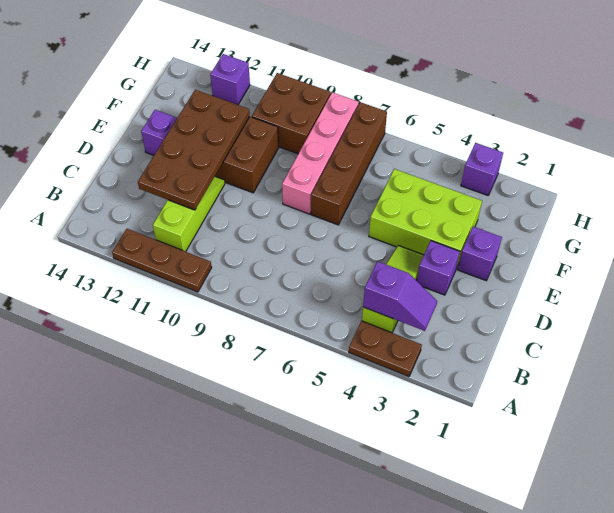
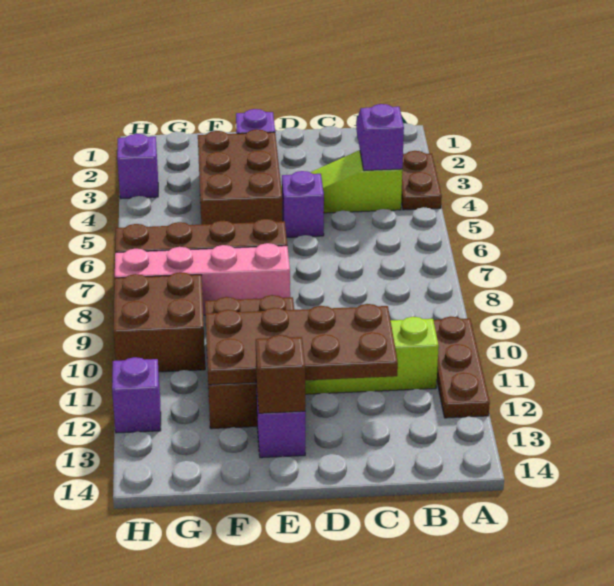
purple 1x1 brick [416,241,460,295] -> purple 1x1 brick moved to [282,171,324,237]
lime 2x3 brick [369,169,482,267] -> brown 2x3 brick [198,129,282,225]
none -> brown 1x1 brick [256,335,305,413]

